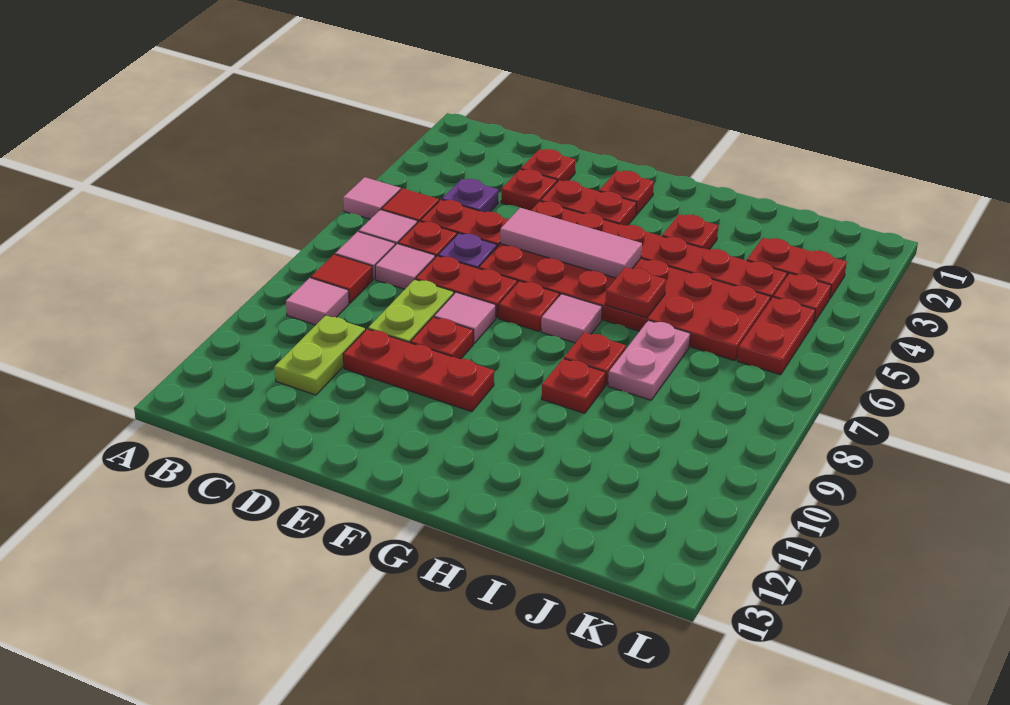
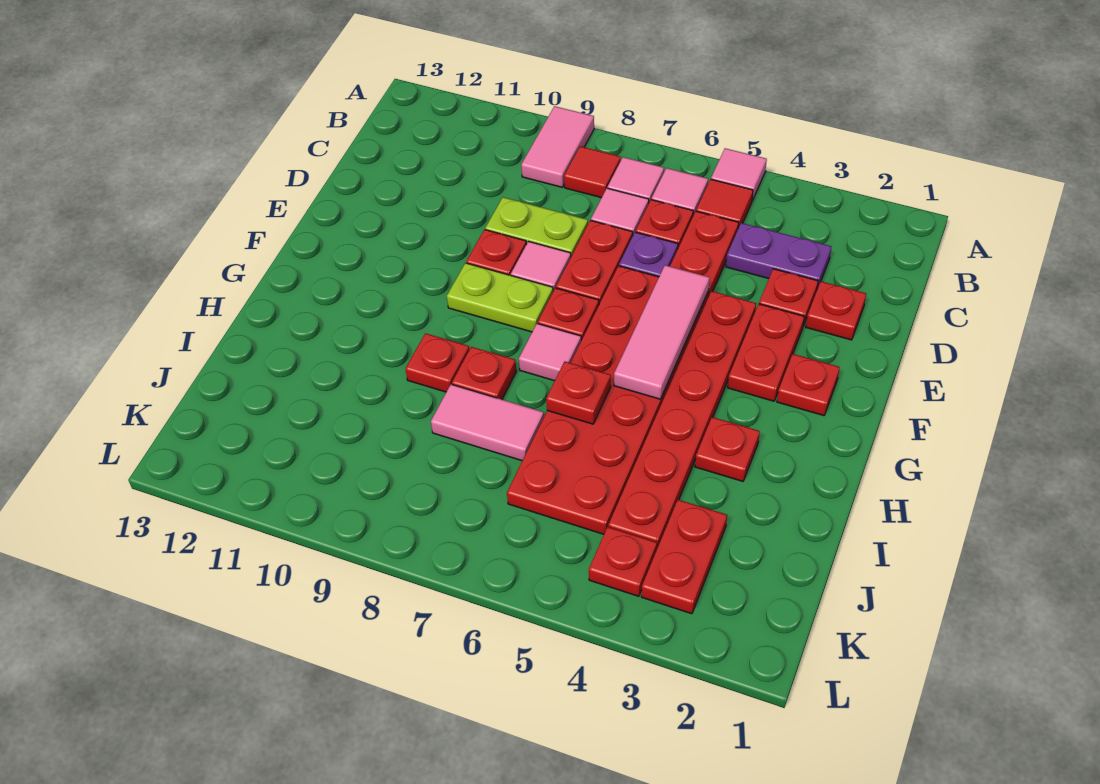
pink 1x1 tile [286,278,349,325] -> pink 1x2 tile [521,106,594,187]
purple 1x1 plate [442,179,498,212] -> purple 1x2 plate [726,223,832,289]
lime 1x2 plate [275,315,365,395] -> lime 1x2 plate moved to [447,263,553,332]
red 1x3 plate [343,329,494,412] -> none
pink 1x2 plate [608,320,690,400] -> pink 1x2 tile [431,384,544,461]
red 1x2 plate [737,297,815,375] -> none

